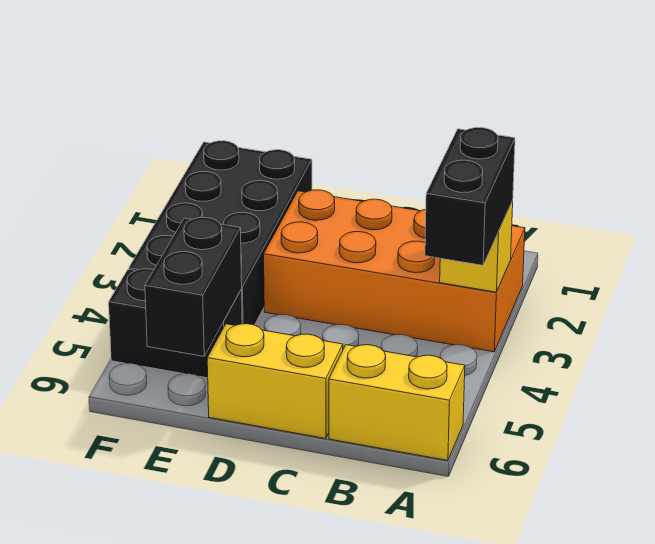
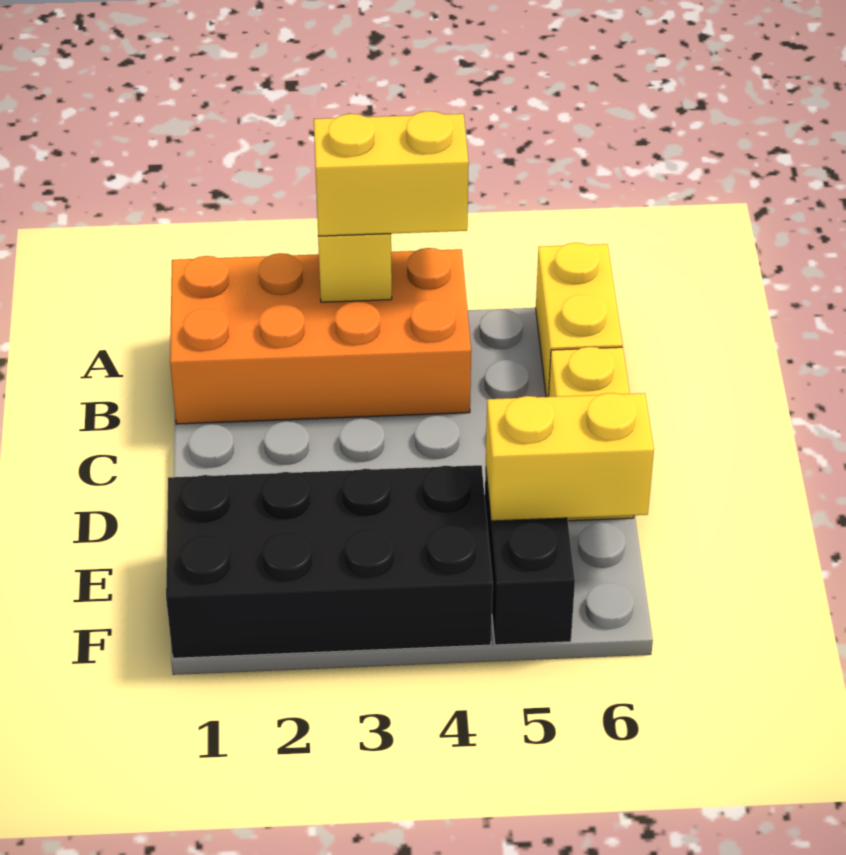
orange 2x4 brick [264,190,525,352] -> orange 2x4 brick turned to [170,248,471,424]
black 1x2 brick [425,127,515,265] -> yellow 1x2 brick [314,111,469,236]
black 1x2 brick [145,217,242,356] -> yellow 1x2 brick [486,393,654,521]

